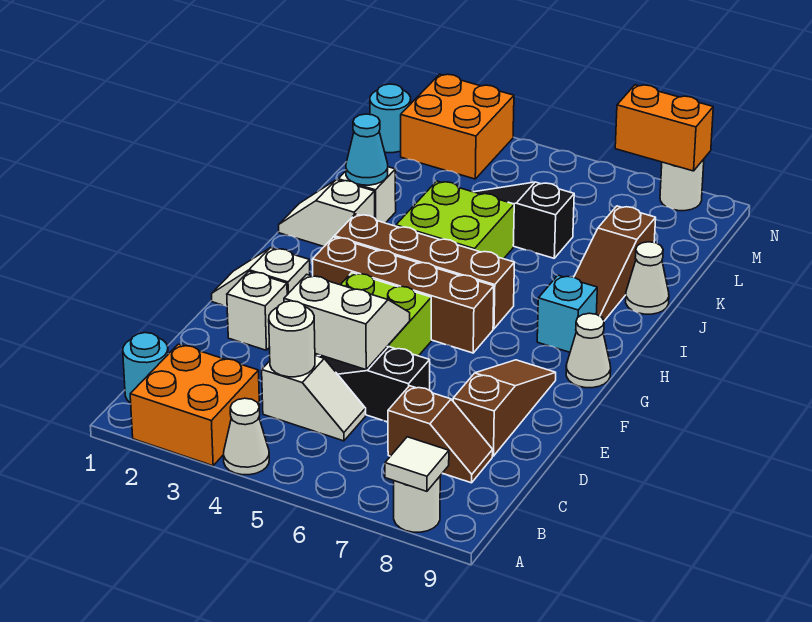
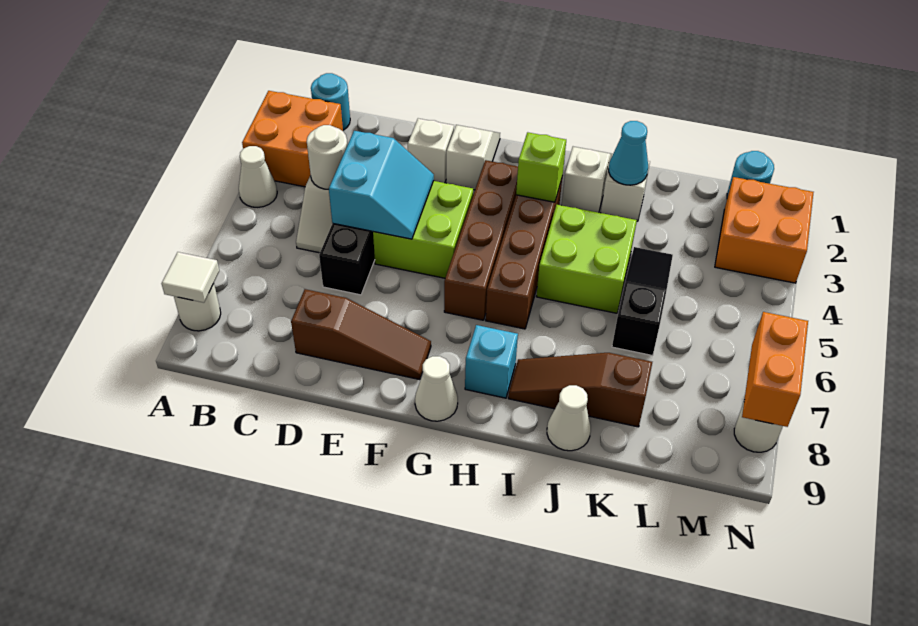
brown 1x2 slope [388,386,493,483] -> none
white 2x2 slope [284,274,410,370] -> cyan 2x2 slope [329,131,434,239]
none -> lime 1x1 brick [516,132,566,202]

